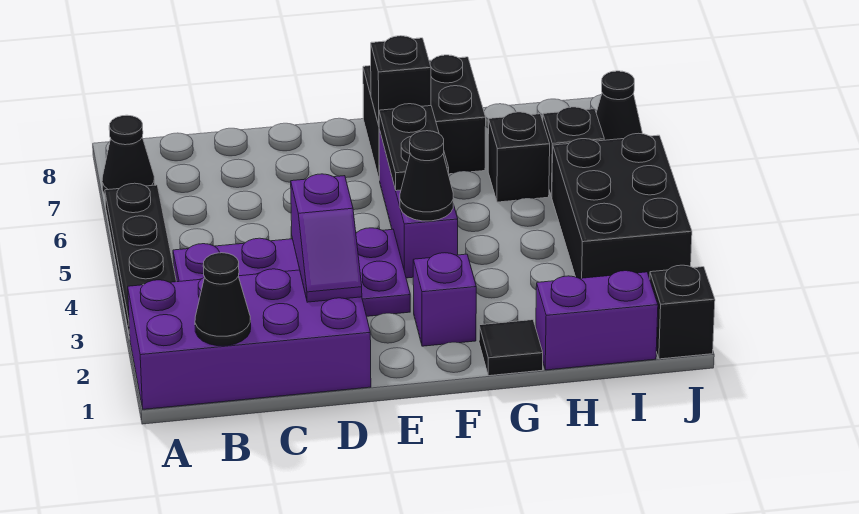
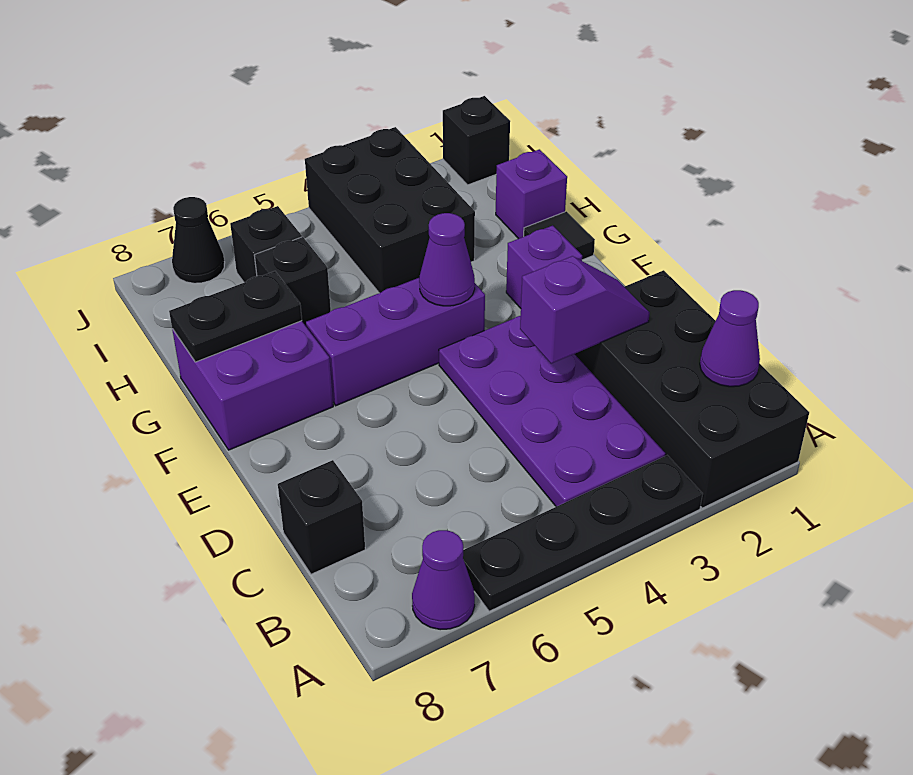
purple 2x4 brick [128,269,371,409] -> black 2x4 brick [575,270,809,508]
black 1x1 cone [102,115,155,195] -> purple 1x1 cone [412,530,475,630]
black 1x1 cone [195,253,251,346] -> purple 1x1 cone [700,290,760,387]
black 1x1 cone [400,131,453,221] -> purple 1x1 cone [419,213,475,306]
black 1x2 plate [379,104,449,191] -> black 1x2 plate moved to [169,271,302,362]
black 2x2 brick [363,55,486,180] -> purple 2x2 brick [172,321,333,450]
black 1x1 brick [371,36,431,125] -> black 1x1 brick moved to [278,460,365,574]
purple 1x2 brick [536,271,658,370] -> purple 1x1 brick [496,149,567,239]
black 2x3 brick [552,133,692,279] -> black 2x3 brick turned to [305,127,475,293]

